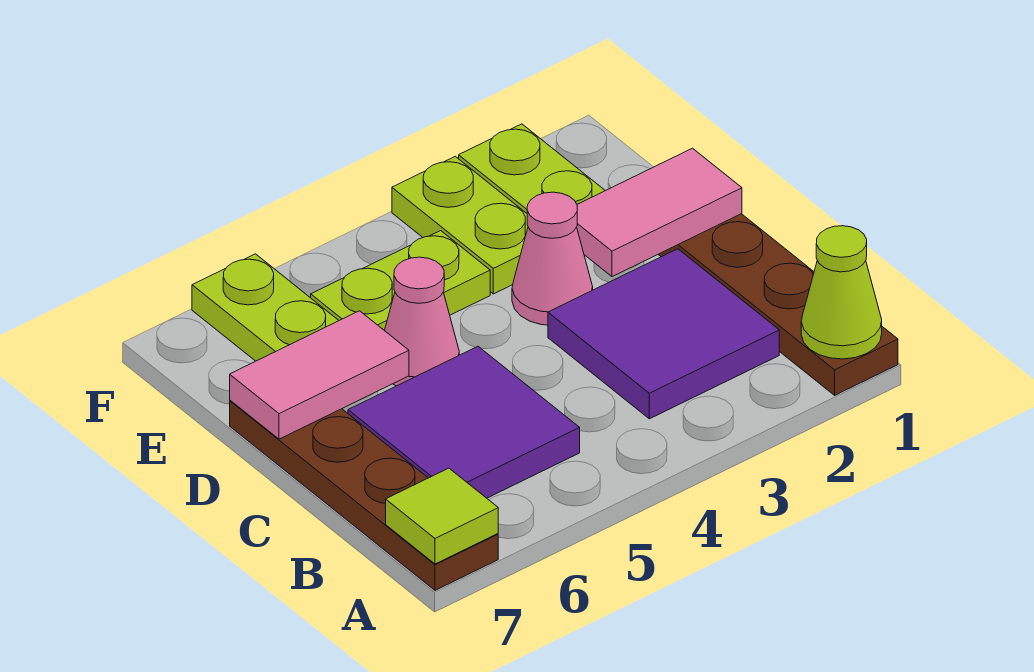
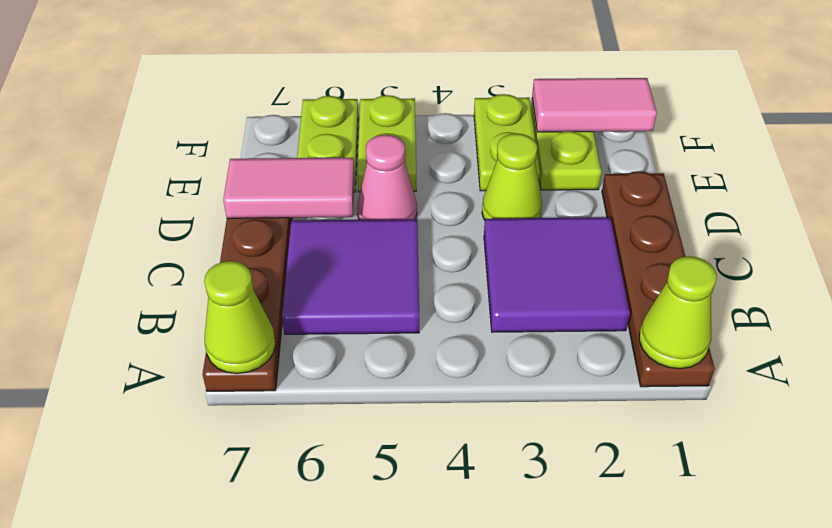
lime 1x1 tile [386,468,498,564] -> lime 1x1 cone [204,261,276,374]
pink 1x2 tile [577,148,742,277] -> pink 1x2 tile moved to [532,78,657,132]
pink 1x1 cone [512,192,593,325] -> lime 1x1 cone [482,133,542,220]
lime 1x2 plate [311,231,490,330] -> lime 1x2 plate turned to [358,95,416,192]

